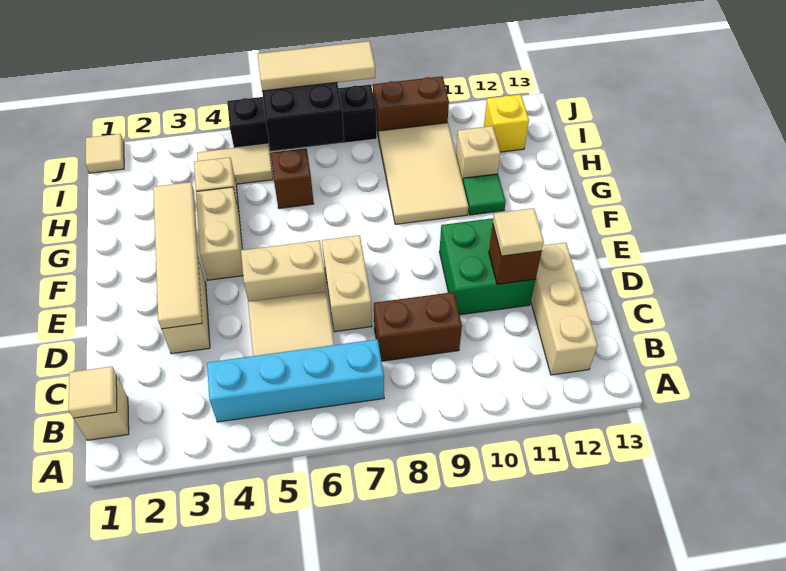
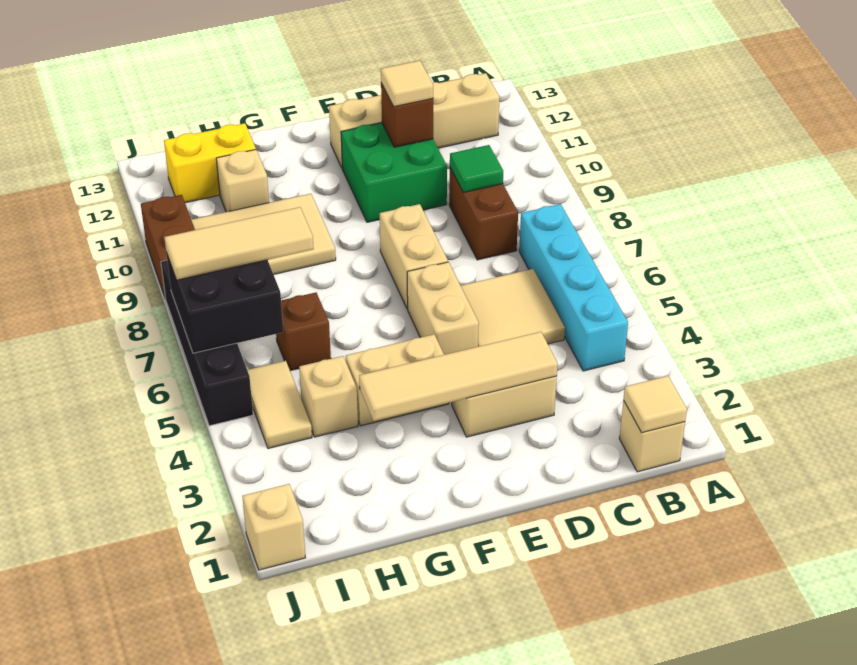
tan 1x3 brick [531,242,598,375] -> tan 1x4 brick [329,73,499,169]
tan 1x2 brick [322,235,372,332] -> tan 1x2 brick turned to [380,204,448,309]
green 1x1 tile [463,174,506,215] -> green 1x1 tile moved to [450,145,503,192]
yellow 1x1 brick [484,94,529,152] -> yellow 1x2 brick [164,123,256,203]
tan 1x1 tile [86,134,124,173] -> tan 1x1 brick [242,484,305,570]
tan 1x3 tile [258,41,375,91] -> tan 1x3 tile turned to [164,207,313,280]

